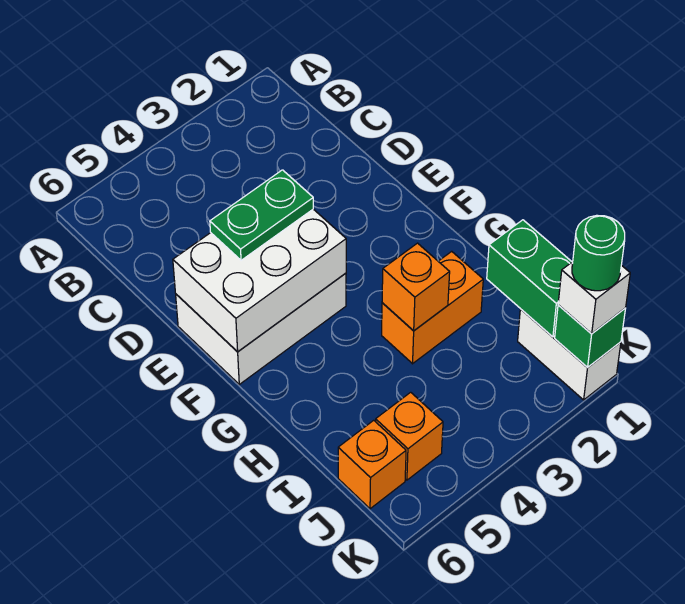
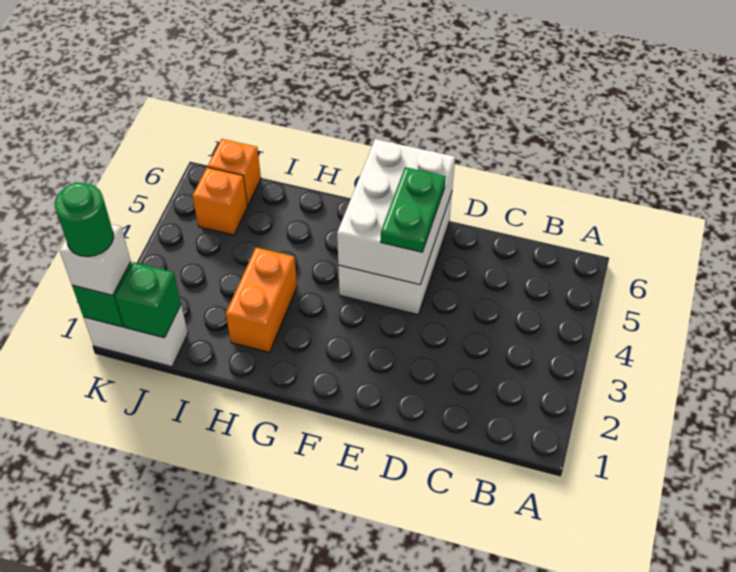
orange 1x1 brick [382,243,450,331] -> none
green 1x2 brick [487,220,572,337] -> green 1x1 brick [115,262,181,338]

